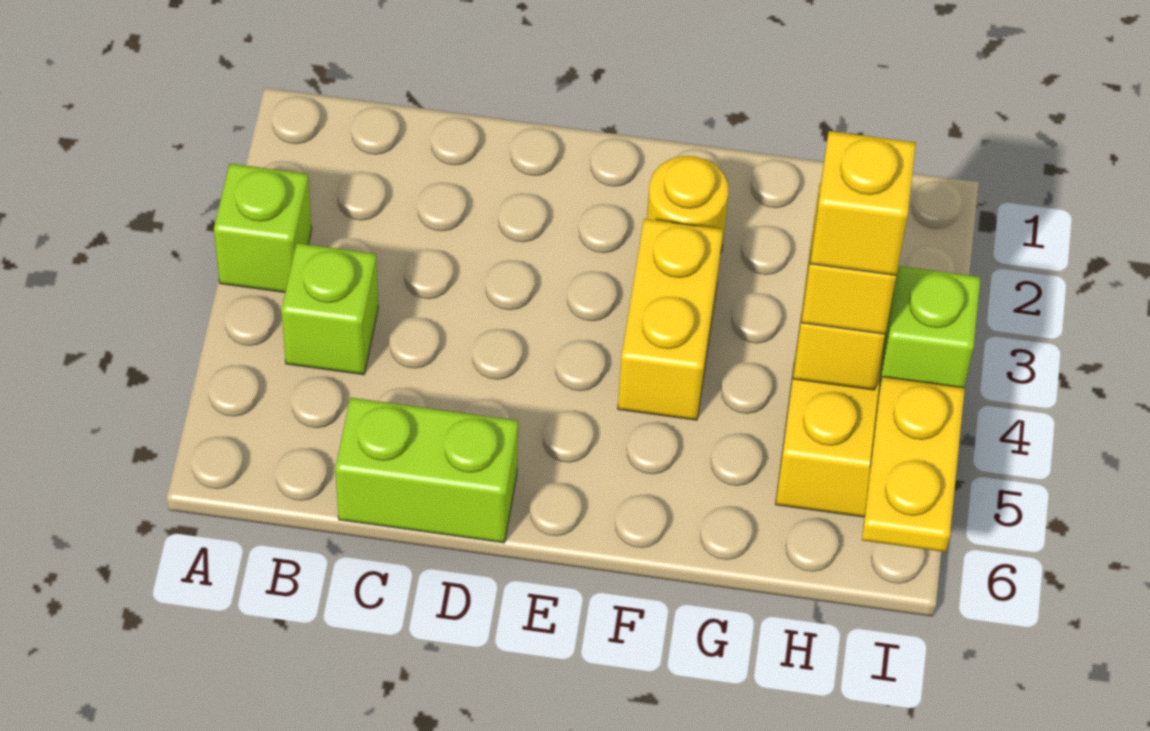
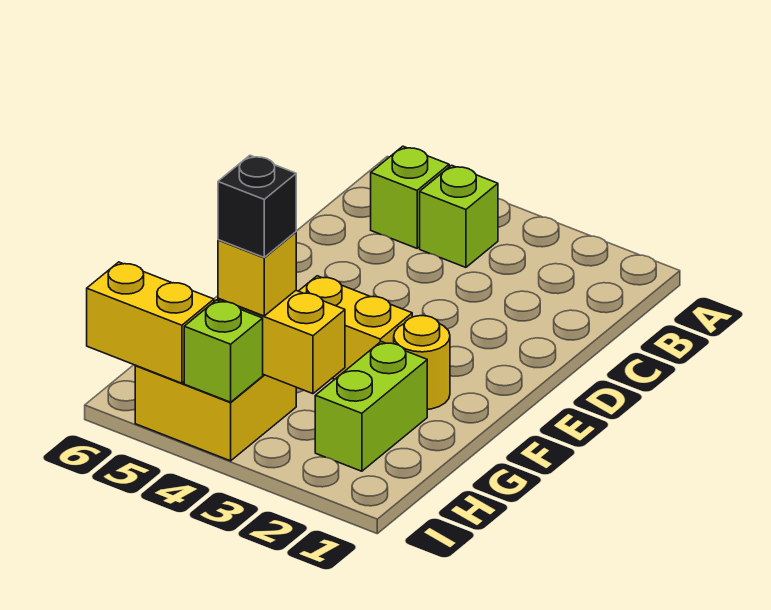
lime 1x1 brick [214,164,312,292] -> lime 1x1 brick moved to [371,146,449,248]
lime 1x2 brick [335,398,518,543] -> lime 1x2 brick moved to [315,342,427,471]
yellow 1x1 brick [810,131,916,275] -> black 1x1 brick [218,155,296,257]
yellow 1x2 plate [862,377,965,552] -> yellow 1x2 brick [87,262,214,383]

